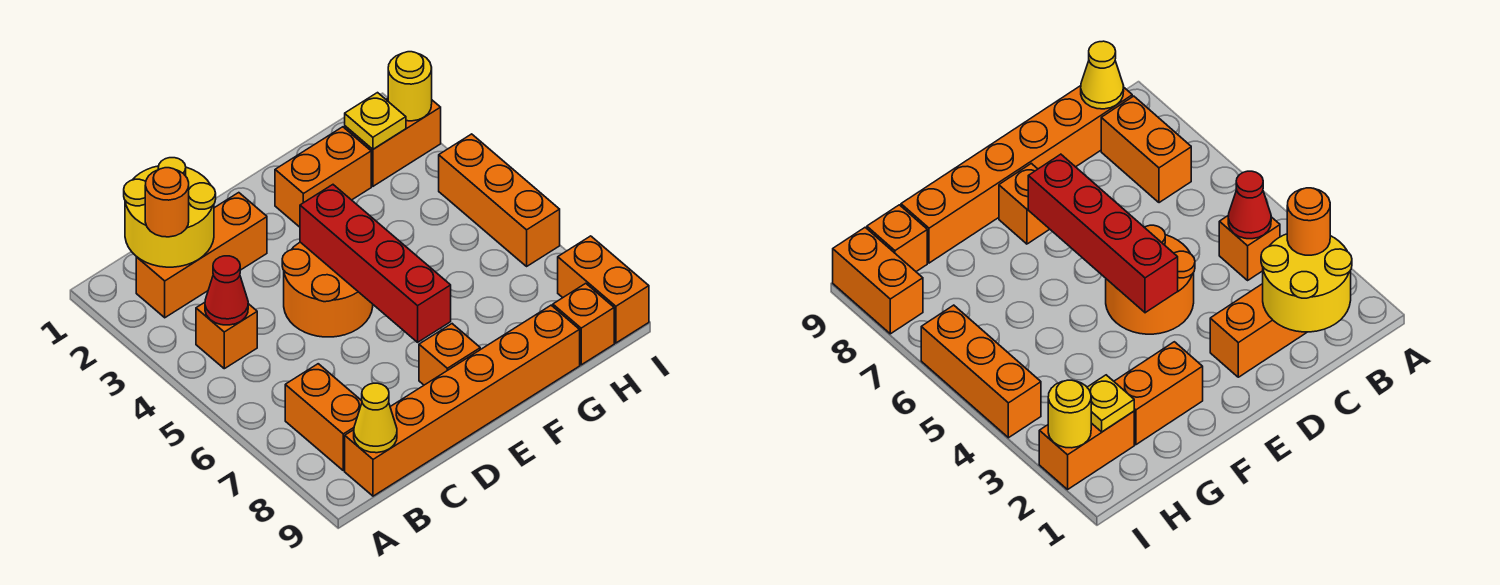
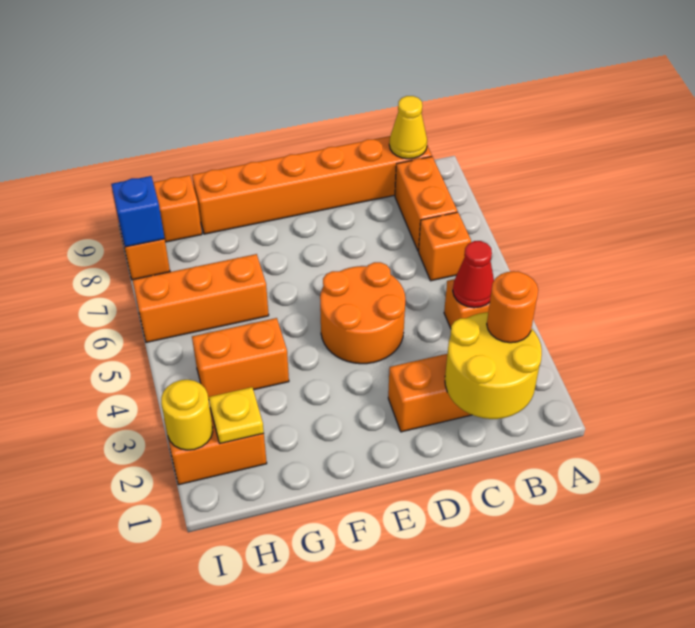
red 1x4 brick [300,185,451,342] -> none
orange 1x1 brick [419,324,480,385] -> orange 1x1 brick moved to [419,212,471,281]
orange 1x2 brick [275,127,371,227] -> orange 1x2 brick moved to [192,318,289,400]
orange 1x3 brick [439,134,560,266] -> orange 1x3 brick turned to [132,254,269,342]
none -> blue 1x1 brick [111,176,165,247]

